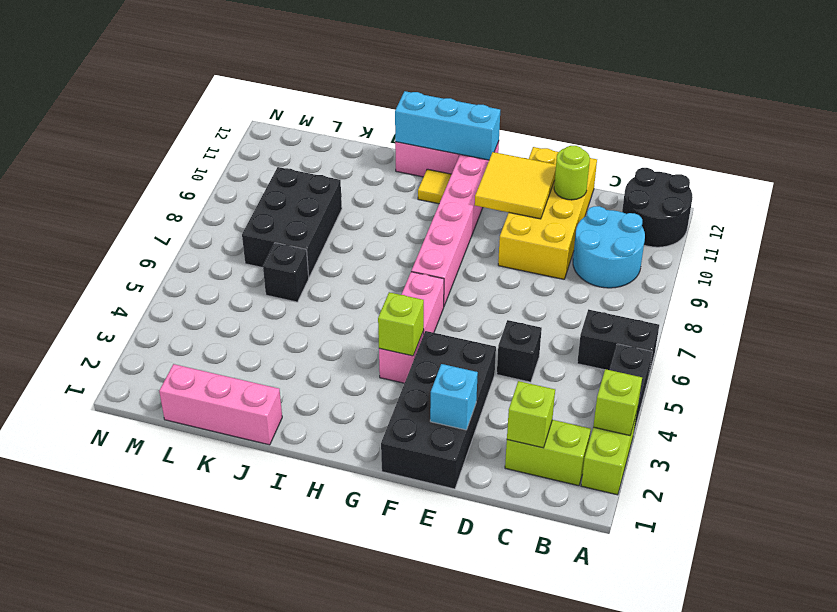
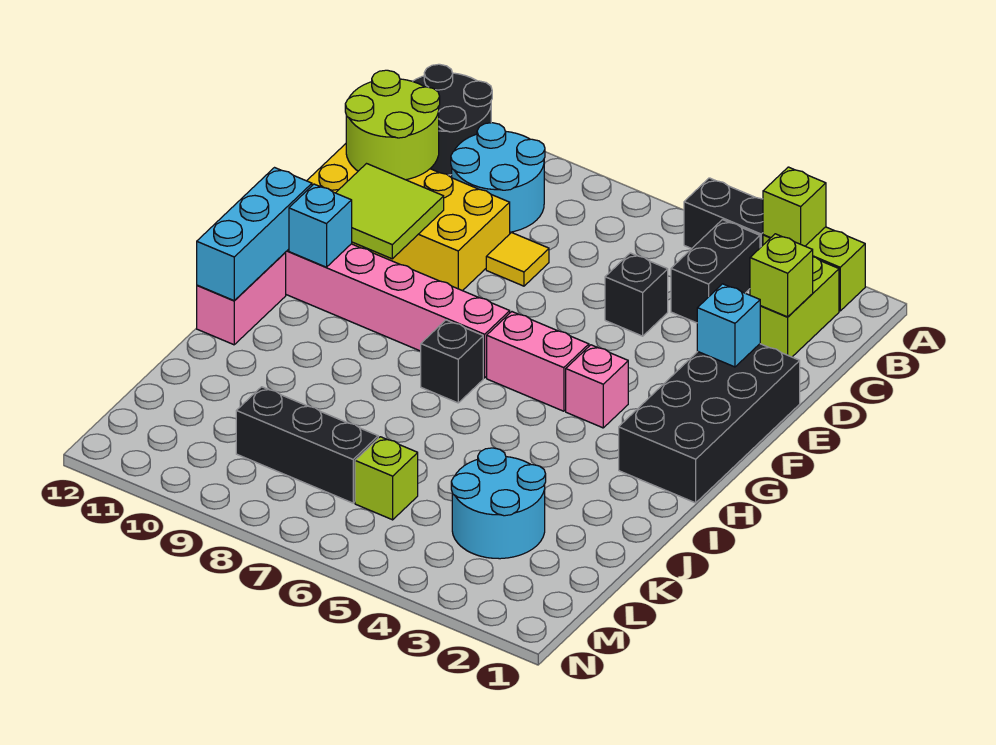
black 1x2 brick [577,309,659,374] -> black 1x2 brick moved to [671,220,760,323]
lime 1x1 round brick [554,146,590,200] -> lime 2x2 round brick [345,70,440,180]
black 2x4 brick [381,331,496,489] -> black 2x4 brick turned to [619,344,800,503]
yellow 2x2 tile [475,152,556,219] -> lime 2x2 tile [336,164,444,259]
lime 1x1 brick [378,292,424,356] -> lime 1x1 brick moved to [355,437,418,520]
none -> cyan 1x1 brick [289,184,352,267]
yellow 1x1 tile [418,169,452,204] -> yellow 1x1 tile moved to [486,233,549,286]
pink 1x3 brick [159,364,282,445] -> none
none -> cyan 2x2 round brick [451,448,546,559]
black 1x1 brick [263,243,309,302] -> black 1x1 brick moved to [421,320,483,403]
black 2x3 brick [242,167,342,277] -> black 1x3 brick [236,387,378,503]

